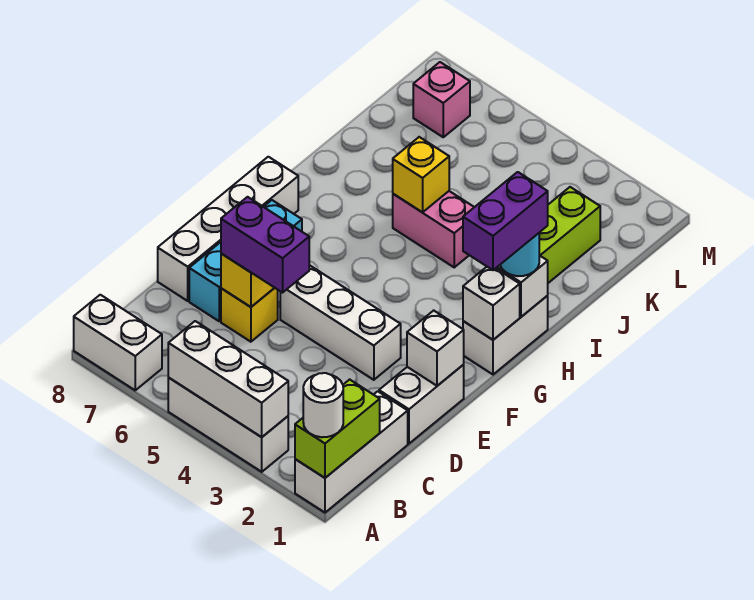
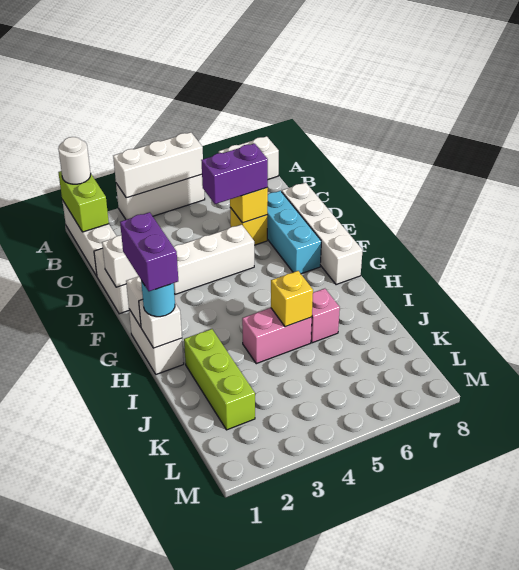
pink 1x1 brick [413,62,470,137] -> pink 1x1 brick moved to [311,289,340,343]

